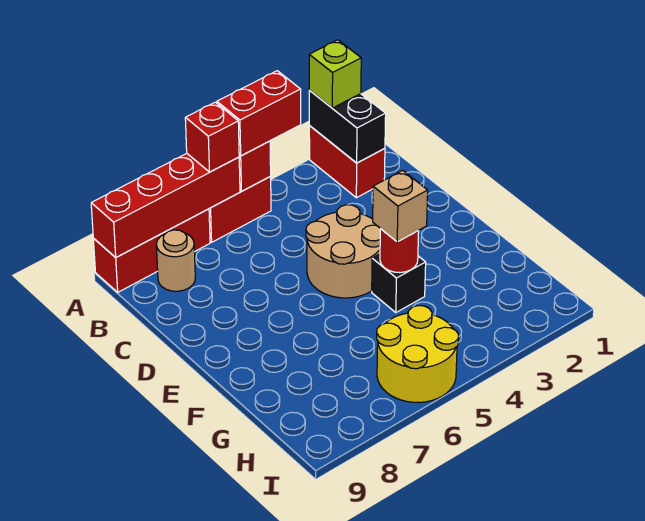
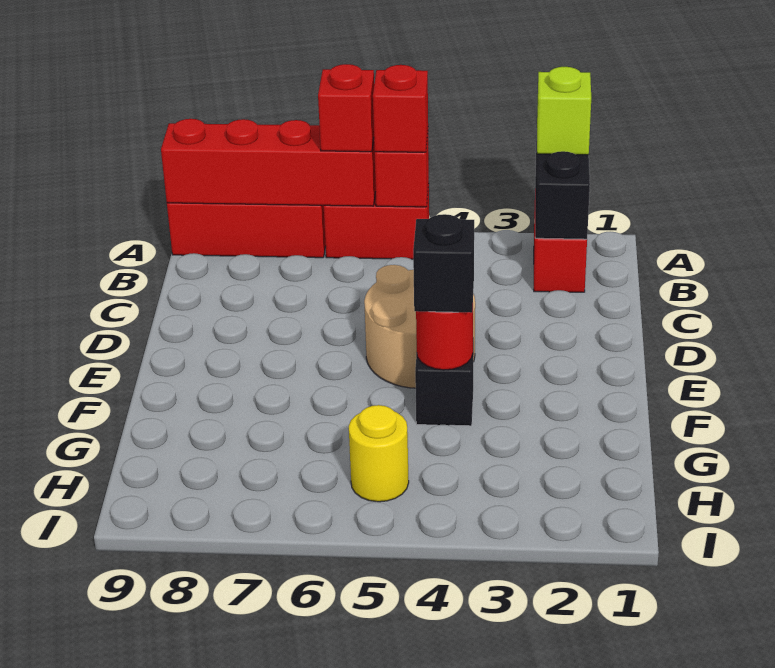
red 1x2 brick [217,71,301,156] -> red 1x1 brick [373,65,428,152]
tan 1x1 round brick [156,230,195,291] -> none
tan 1x1 brick [373,170,428,242] -> black 1x1 brick [413,214,474,313]
yellow 2x2 round brick [377,306,459,402] -> yellow 1x1 round brick [349,405,409,502]

